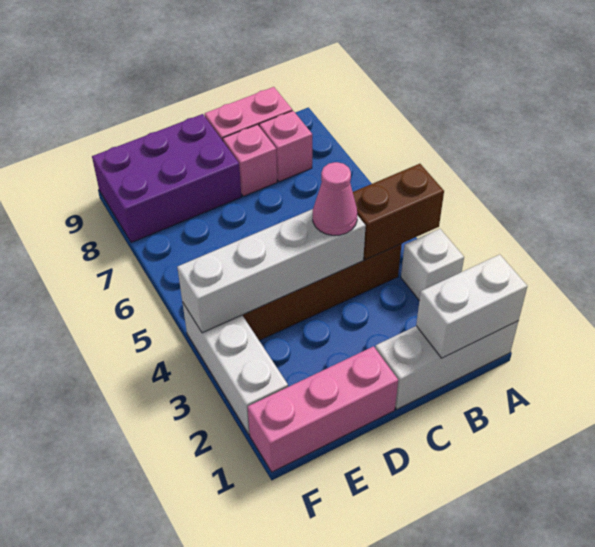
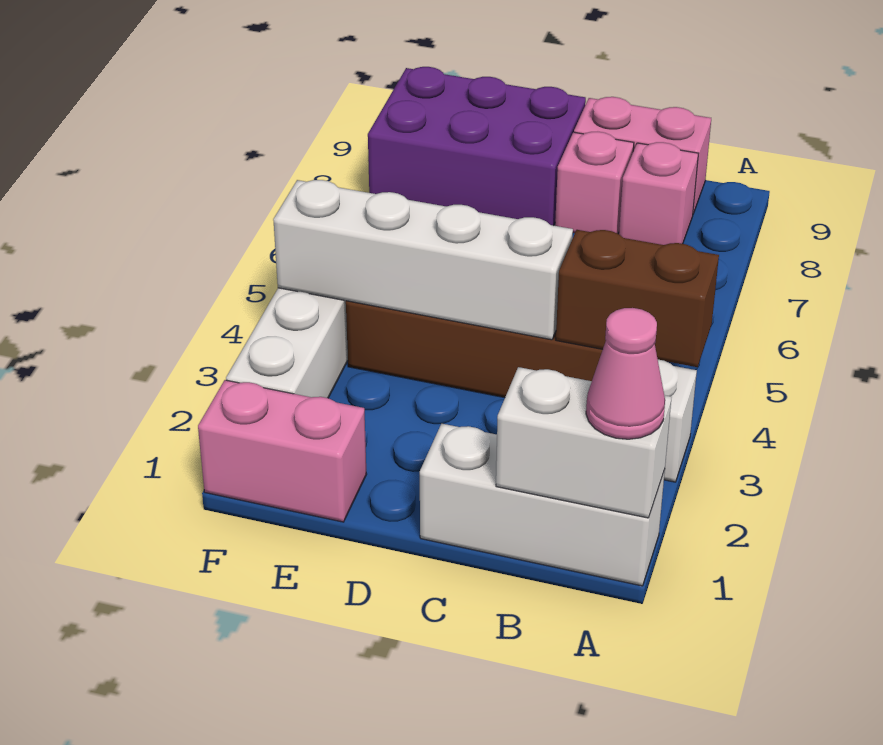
pink 1x1 cone [313,162,357,235] -> pink 1x1 cone moved to [586,308,665,439]
pink 1x3 brick [248,346,398,472] -> pink 1x2 brick [198,380,367,522]

